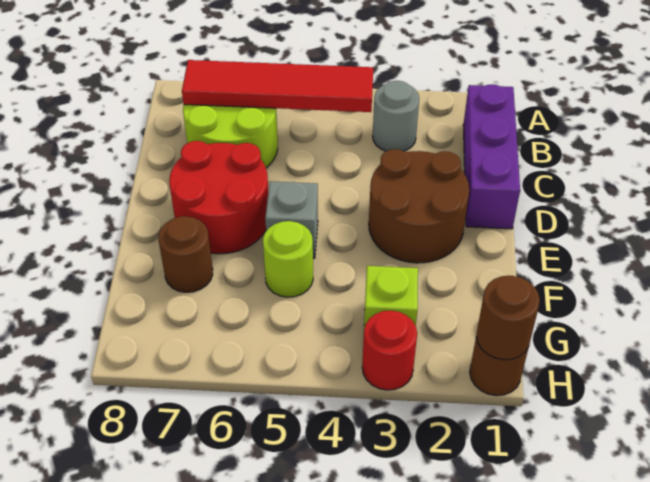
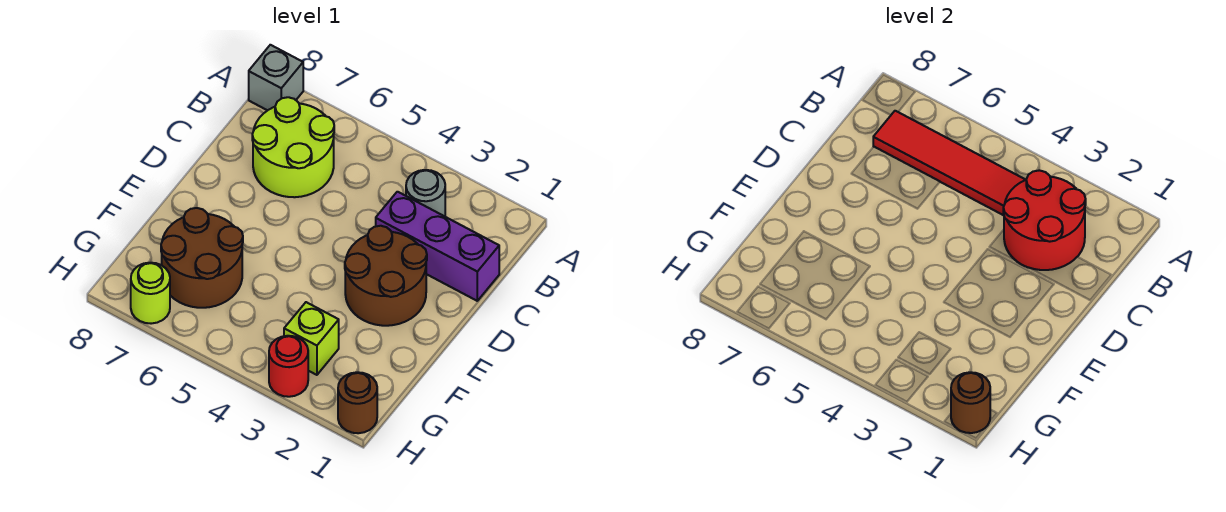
purple 1x3 brick [463,84,520,229] -> purple 1x3 brick turned to [376,192,499,301]
red 2x2 round brick [169,141,268,254] -> red 2x2 round brick moved to [1003,170,1086,270]
grey 1x1 brick [265,181,318,258] -> grey 1x1 brick moved to [249,45,303,110]
lime 1x1 round brick [263,221,313,297] -> lime 1x1 round brick moved to [131,263,170,324]
brown 1x1 round brick [158,216,213,292] -> brown 2x2 round brick [161,208,243,308]

